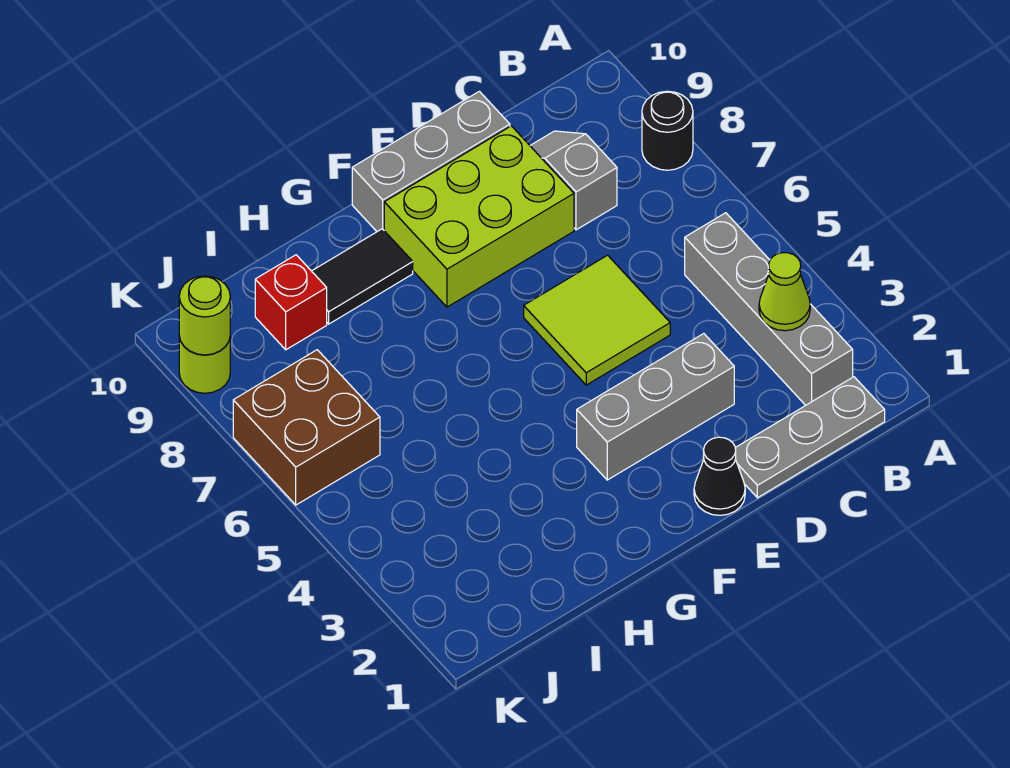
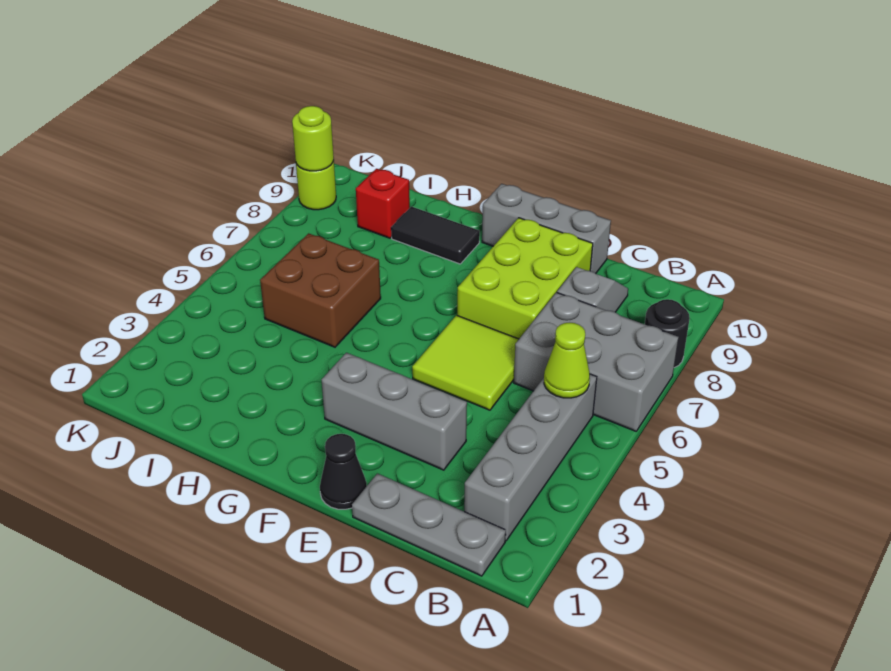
none -> grey 2x3 brick [514,292,678,431]
lime 1x1 cone [759,253,810,331] -> lime 1x1 cone moved to [544,323,590,398]
lime 2x3 brick [384,126,574,307] -> lime 2x3 brick turned to [457,218,593,339]
brown 2x2 brick [233,350,380,505] -> brown 2x2 brick moved to [260,233,381,347]

